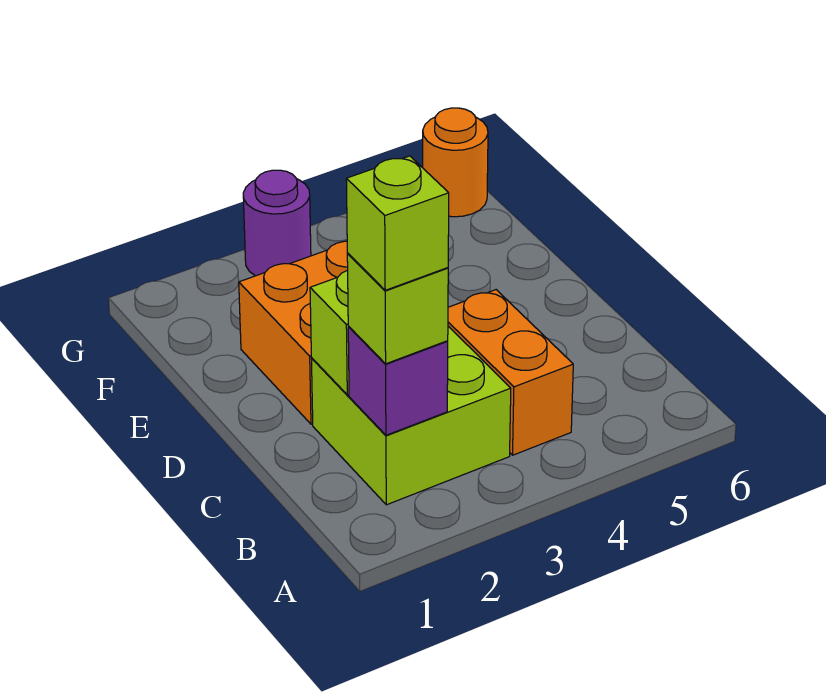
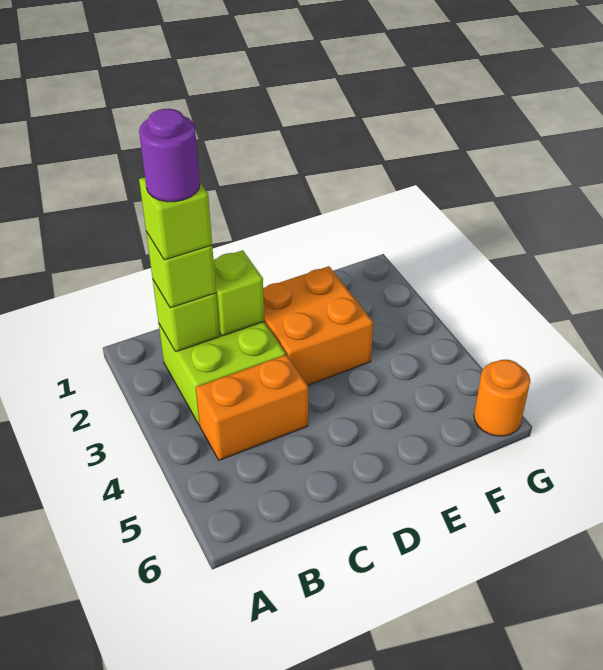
purple 1x1 brick [348,327,448,435] -> lime 1x1 brick [153,280,220,352]
purple 1x1 round brick [243,170,311,276] -> purple 1x1 round brick moved to [139,109,200,202]

